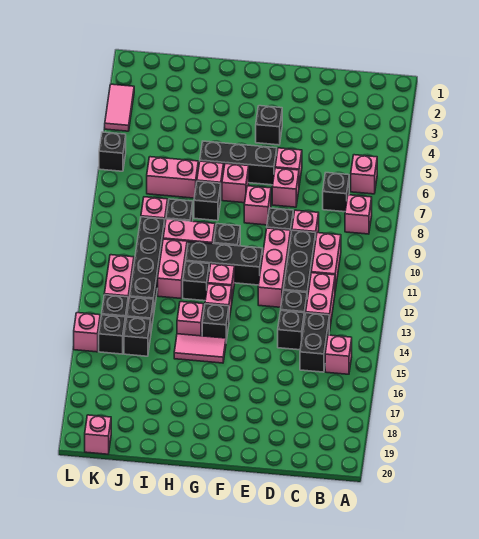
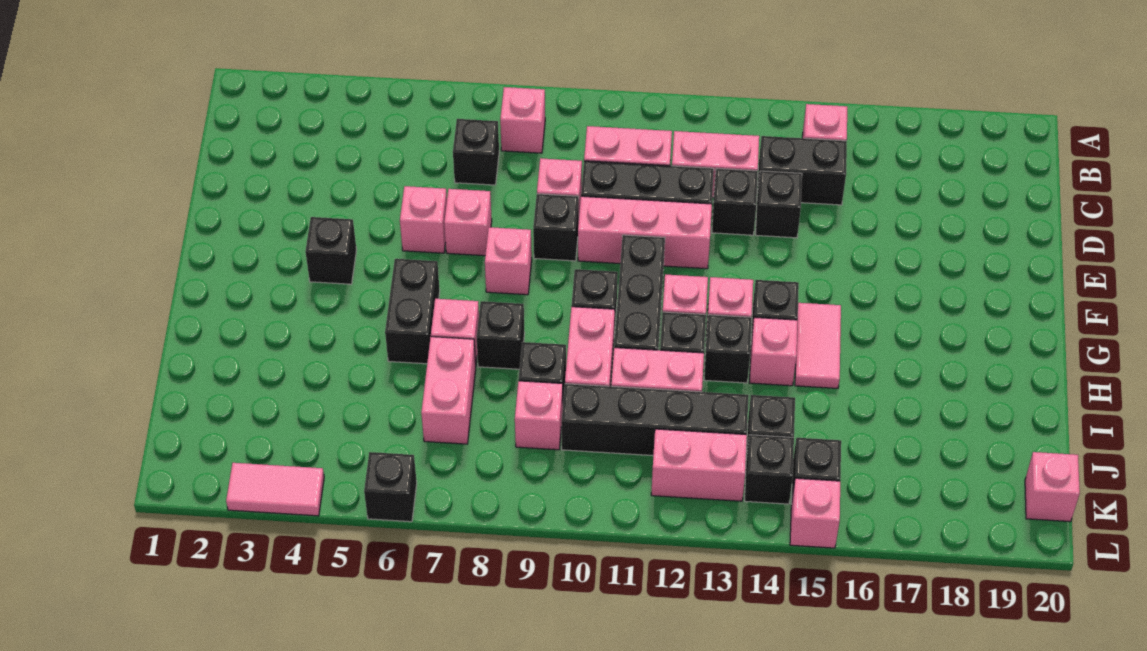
pink 1x1 brick [351,155,377,194] -> none
black 1x3 brick [200,141,277,185] -> black 1x2 brick [385,259,440,364]
pink 1x1 brick [222,164,249,203] -> none
black 1x1 brick [124,317,151,356] -> black 1x1 brick moved to [704,315,752,383]

